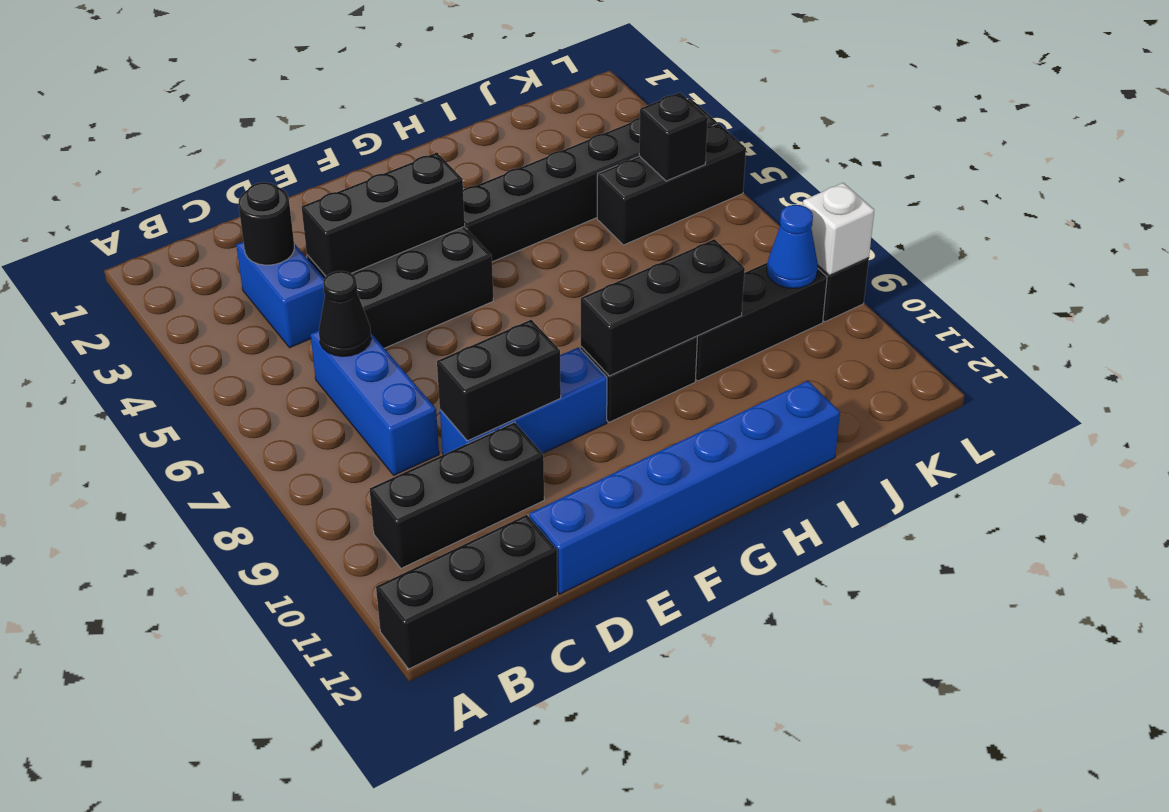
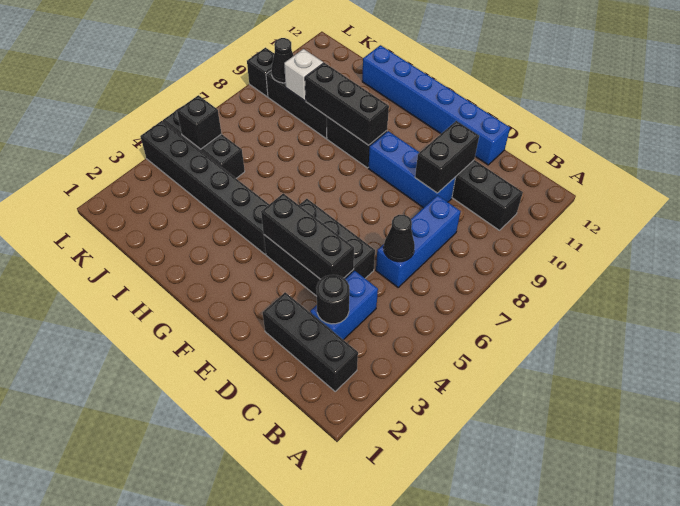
black 1x3 brick [376,515,557,669] -> black 1x3 brick moved to [263,292,358,391]
black 1x2 brick [437,320,561,441] -> black 1x2 brick turned to [415,121,479,193]
blue 1x1 cone [767,205,818,288] -> black 1x1 cone [271,38,294,83]
white 1x1 brick [803,183,874,275] -> white 1x1 brick moved to [284,49,323,101]

